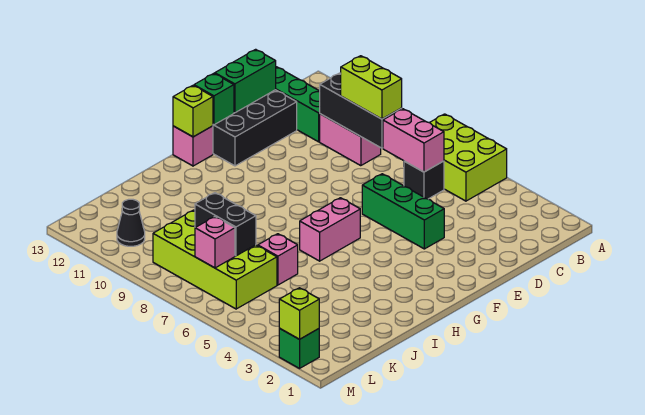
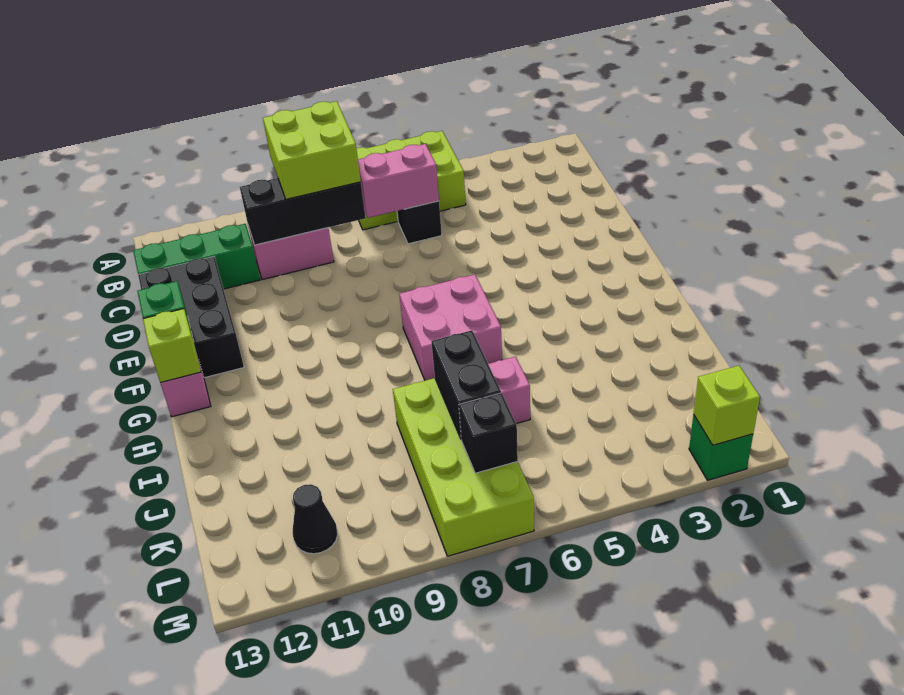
lime 1x2 brick [341,56,402,119] -> lime 2x2 brick [263,101,361,199]
green 1x2 brick [215,49,276,113] -> none
green 1x3 brick [362,174,444,249] -> none
pink 1x2 brick [300,198,360,261] -> pink 2x2 brick [399,274,502,380]
lime 2x4 brick [153,210,277,309] -> lime 2x4 brick turned to [393,378,534,556]
black 1x2 brick [195,193,256,256] -> black 1x2 brick turned to [431,330,501,438]
pink 1x1 brick [195,217,235,268] -> black 1x1 brick [459,393,518,473]

